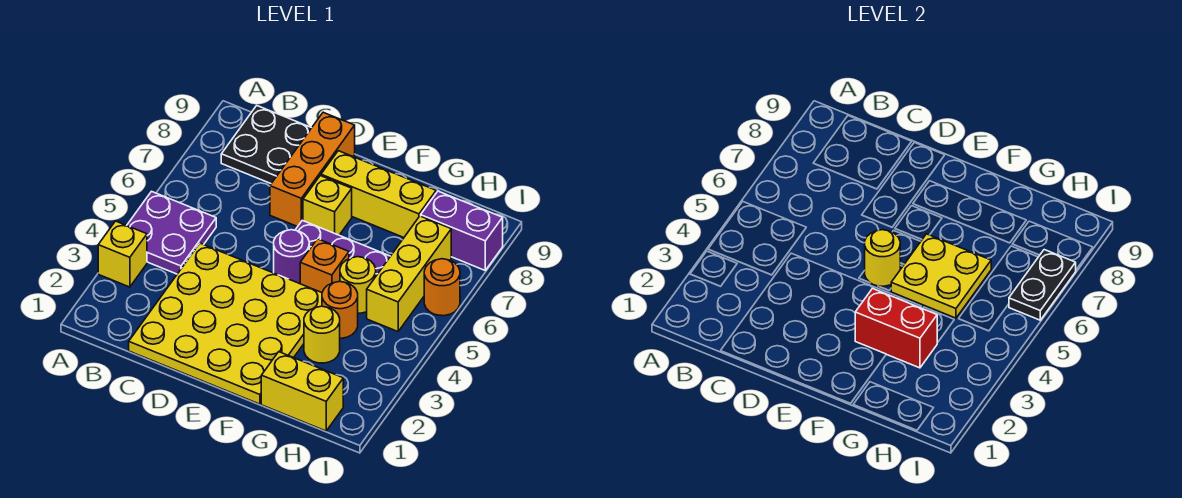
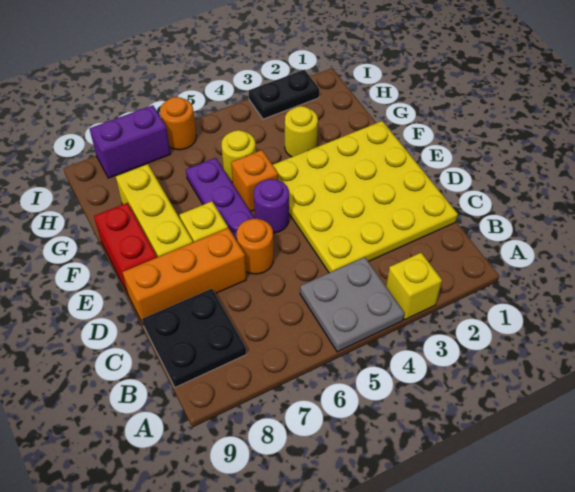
purple 2x2 plate [127,191,216,274] -> grey 2x2 plate [300,257,405,352]
yellow 1x1 round brick [865,230,900,286] -> none
red 1x2 brick [855,289,937,368] -> red 1x2 brick moved to [94,203,157,296]
yellow 2x2 plate [891,234,991,318] -> none
yellow 1x2 brick [261,352,343,431] -> none
orange 1x1 round brick [322,282,358,338] -> orange 1x1 round brick moved to [237,219,273,274]
yellow 1x3 brick [367,216,451,332] -> none
purple 1x2 brick [421,191,503,270] -> purple 1x2 brick turned to [89,105,171,178]
black 1x2 plate [1009,250,1076,320] -> black 1x2 plate moved to [249,70,319,119]

